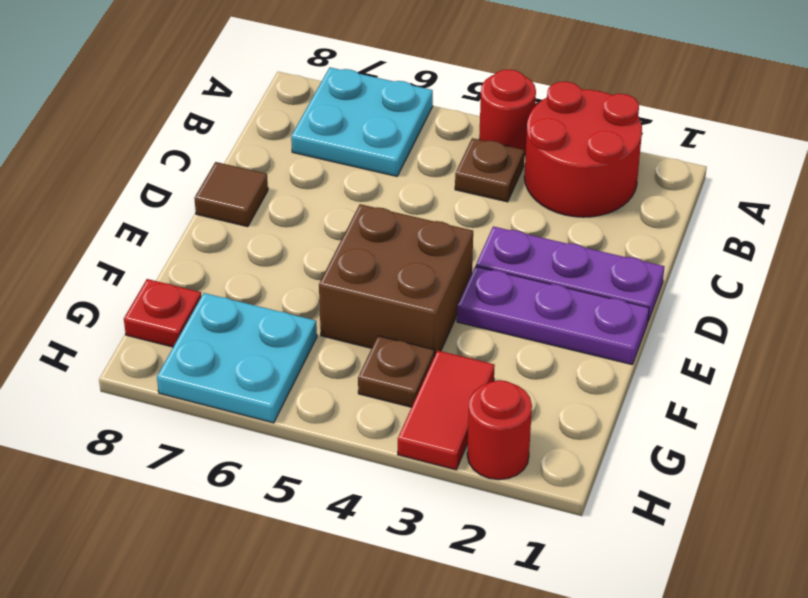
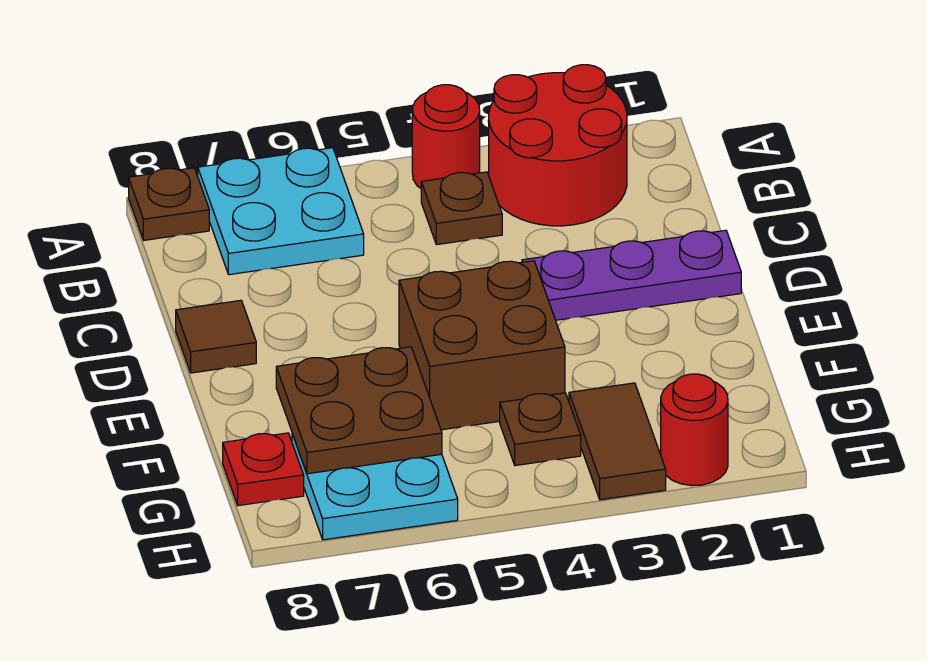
none -> brown 1x1 plate [129,168,209,240]
purple 1x3 plate [457,266,649,364] -> none
none -> brown 2x2 plate [276,347,442,474]
red 1x2 tile [398,350,495,470] -> brown 1x2 tile [569,383,666,500]

